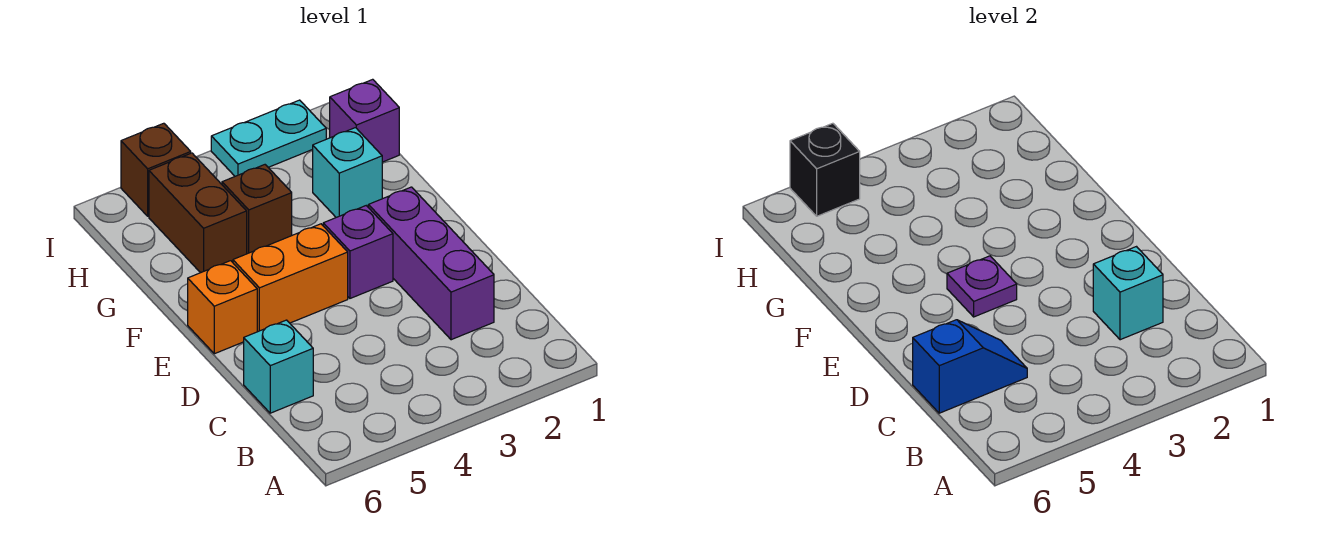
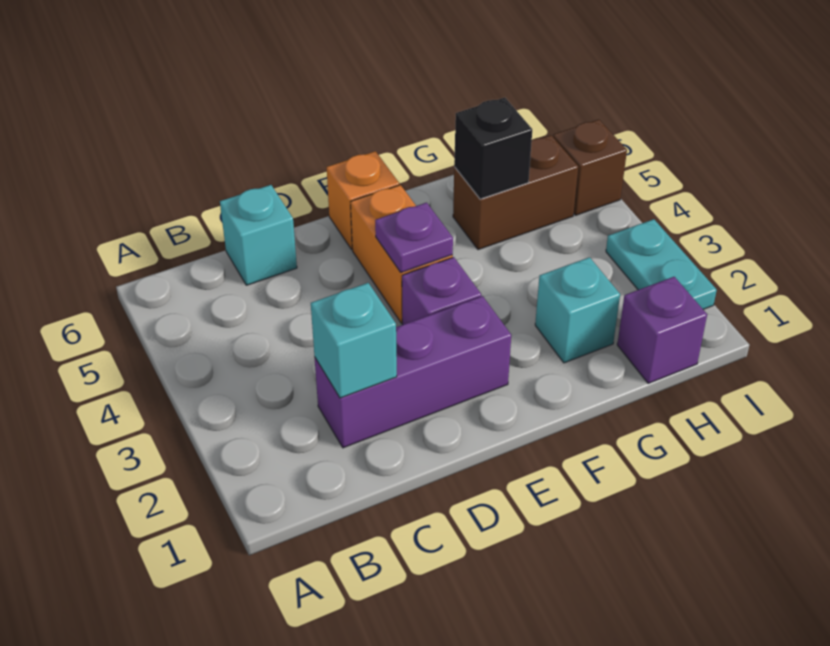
blue 1x2 slope [913,320,1027,413] -> none
brown 1x1 brick [222,165,292,254] -> none
black 1x1 brick [790,123,860,216] -> black 1x1 brick moved to [454,98,532,199]

